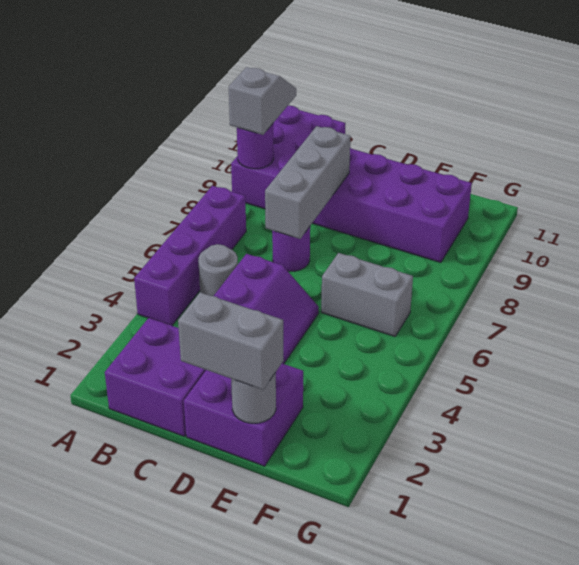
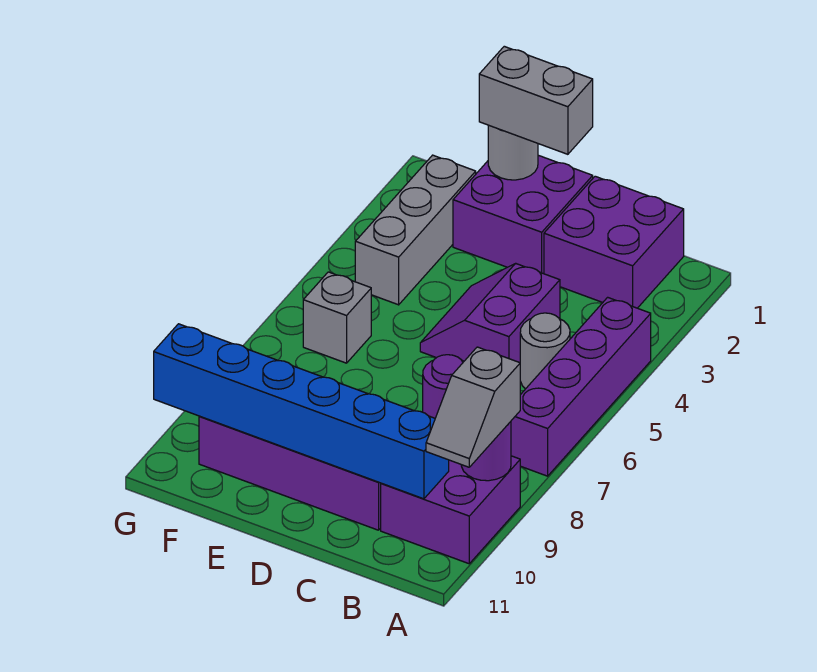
purple 2x3 brick [231,106,346,209] -> purple 2x2 brick [381,456,520,564]
none -> blue 1x6 brick [154,324,449,499]
grey 1x3 brick [265,126,351,239] -> grey 1x3 brick moved to [355,155,476,305]
grey 1x2 brick [321,253,413,337] -> grey 1x1 brick [303,272,371,363]

